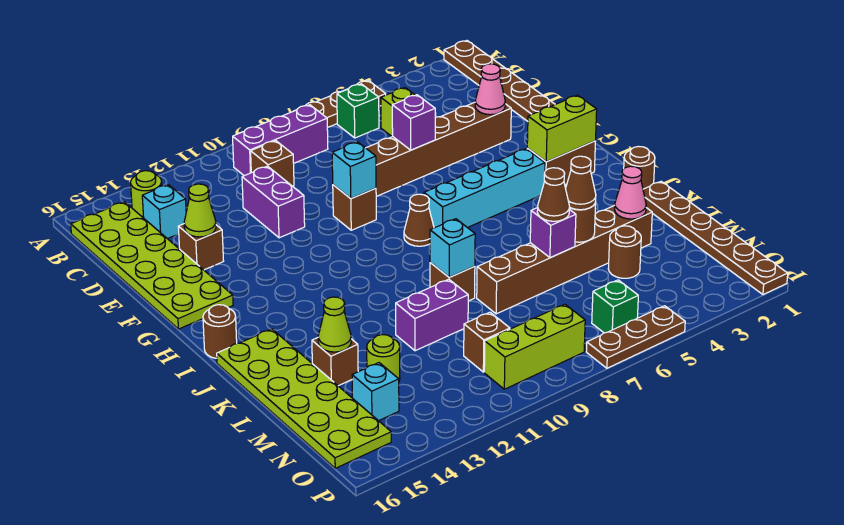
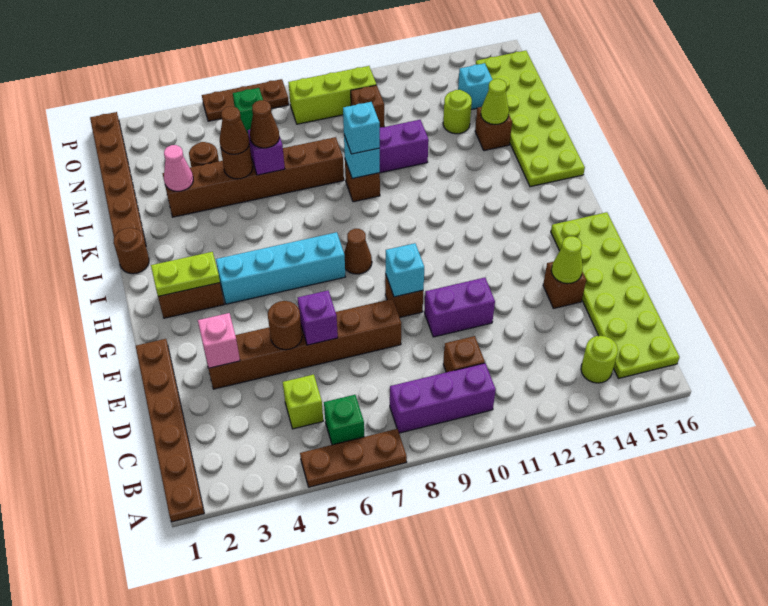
cyan 1x1 brick [142,185,186,239] -> cyan 1x1 brick moved to [343,102,380,154]
purple 1x2 brick [242,166,305,238] -> purple 1x2 brick turned to [424,278,495,337]
pink 1x1 cone [475,64,505,115] -> pink 1x1 brick [198,313,240,368]
lime 1x2 brick [527,95,597,162] -> lime 1x2 plate [151,252,220,296]
brown 1x1 round brick [203,305,237,358] -> brown 1x1 round brick moved to [268,301,302,350]

